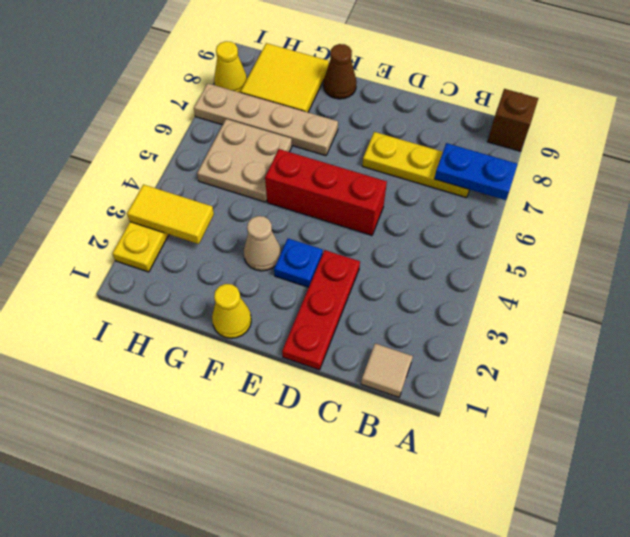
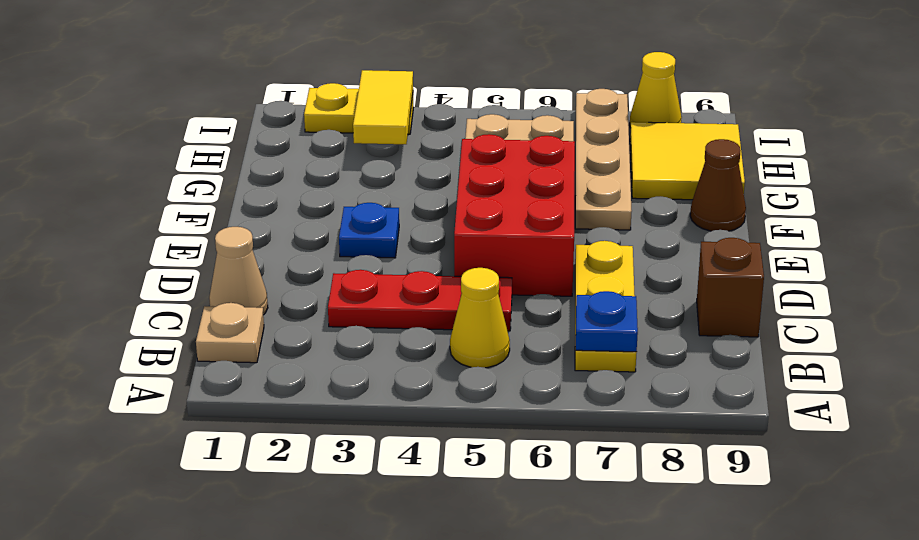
blue 1x2 plate [434,143,518,200] -> blue 1x1 plate [576,291,638,352]
brown 1x1 brick [487,89,538,151] -> brown 1x1 brick moved to [697,238,764,337]
tan 1x1 tile [361,343,413,397] -> tan 1x1 plate [196,303,264,363]
red 1x3 plate [282,250,360,370] -> red 1x3 plate moved to [328,270,512,331]
red 1x3 brick [265,149,387,235] -> red 2x3 brick [454,134,575,296]
yellow 1x1 cone [212,284,251,338] -> yellow 1x1 cone moved to [450,268,510,368]
tan 1x1 cone [244,216,281,271] -> tan 1x1 cone moved to [209,227,268,315]

